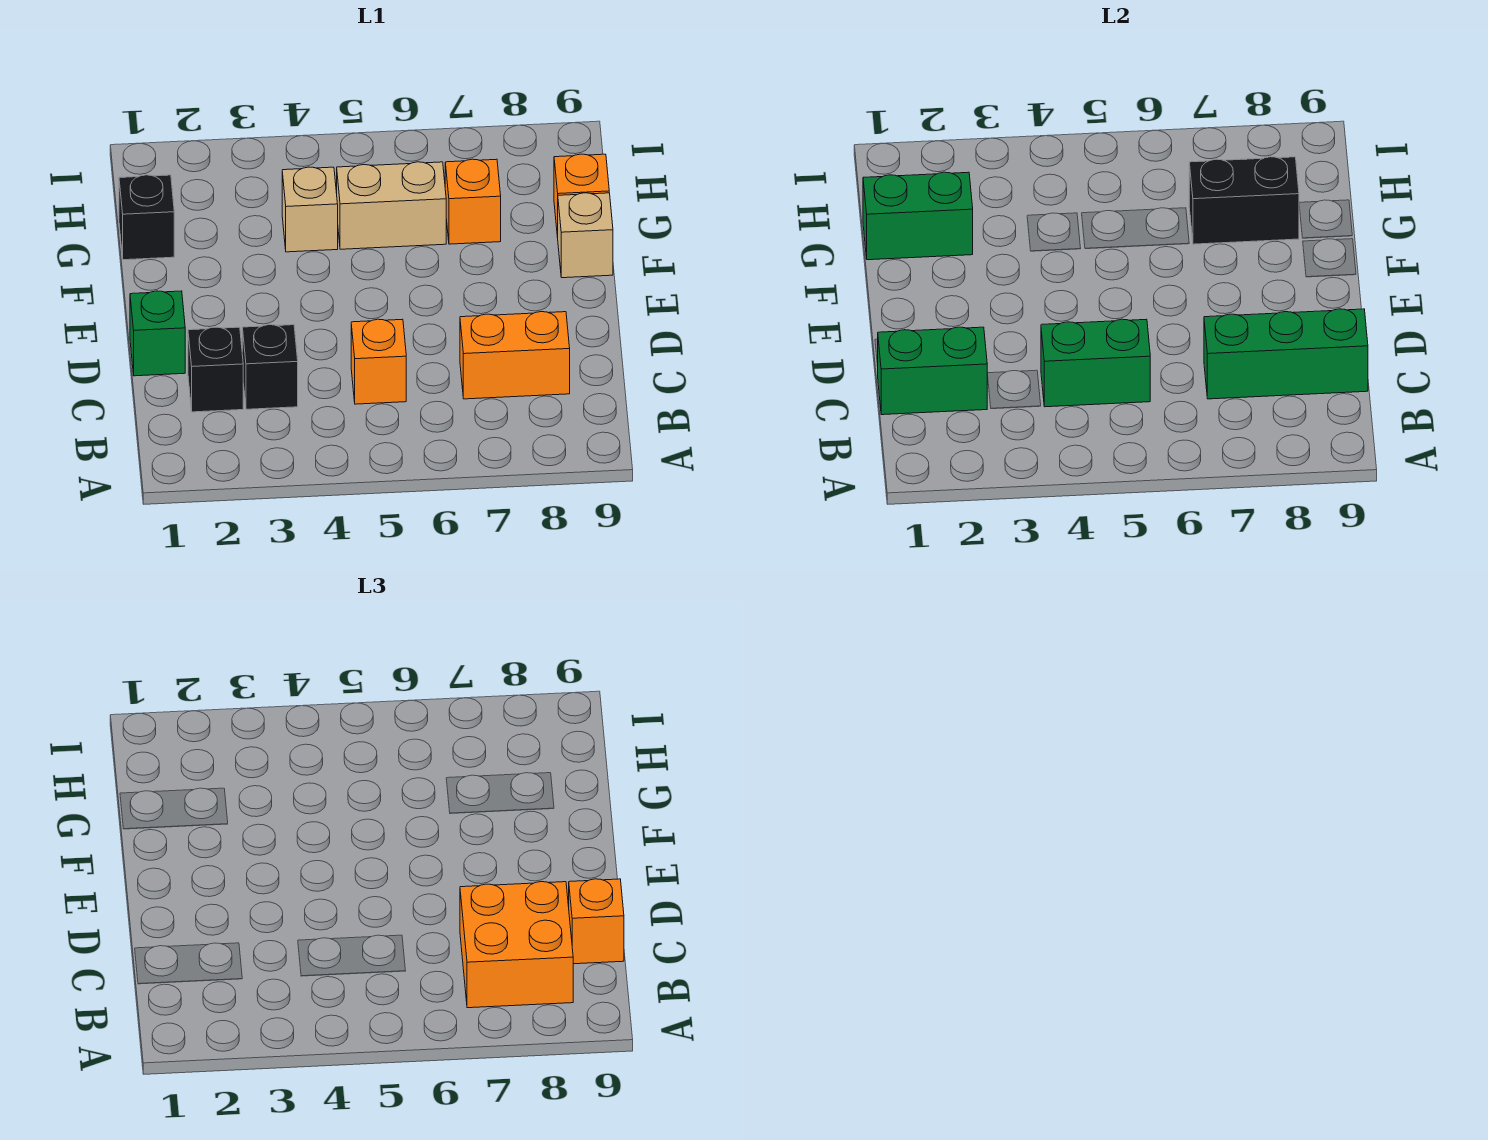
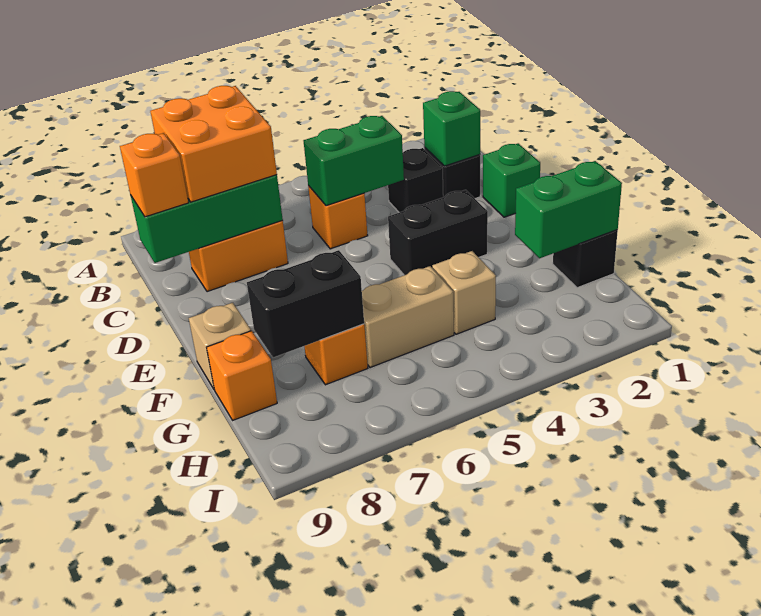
green 1x2 brick [878,327,987,415] -> green 1x1 brick [423,91,480,166]
none -> black 1x2 brick [388,190,488,275]

